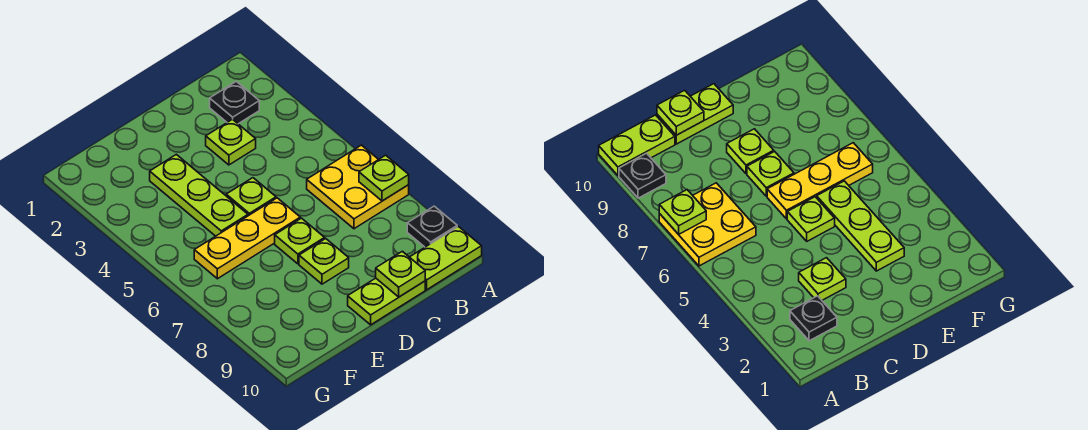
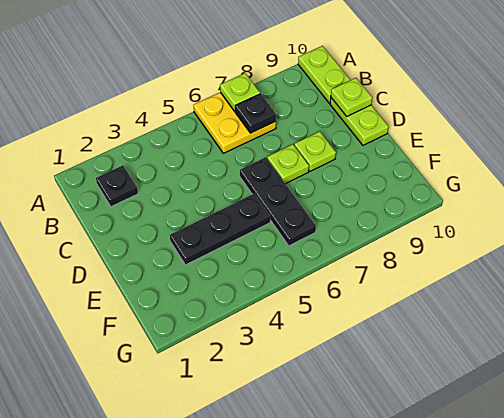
black 1x1 plate [407,206,457,247] -> black 1x1 plate moved to [235,94,276,133]
lime 1x1 plate [206,119,256,165] -> none
lime 1x1 plate [226,178,276,216] -> none
yellow 1x3 plate [194,198,300,279] -> black 1x3 plate [240,157,316,246]
lime 1x3 plate [150,154,248,236] -> black 1x3 plate [170,194,270,265]

